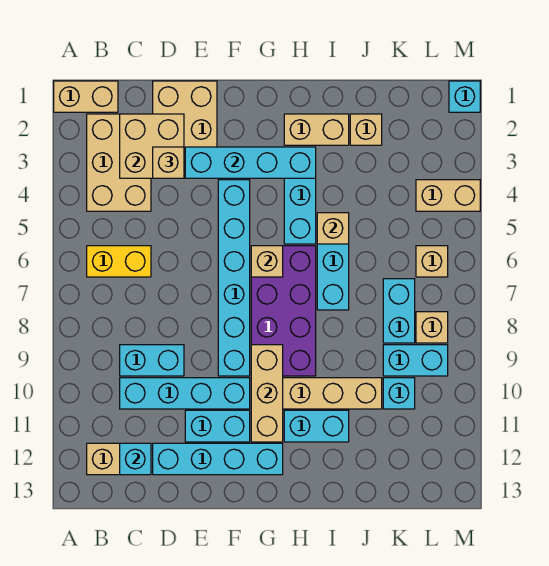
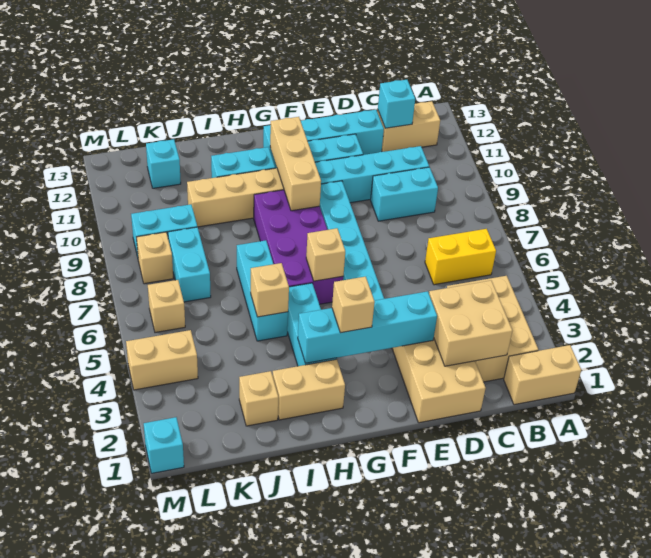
tan 1x1 brick [153,147,184,178] -> tan 1x1 brick moved to [332,277,375,333]
cyan 1x1 brick [383,378,415,409] -> cyan 1x1 brick moved to [146,139,181,188]

